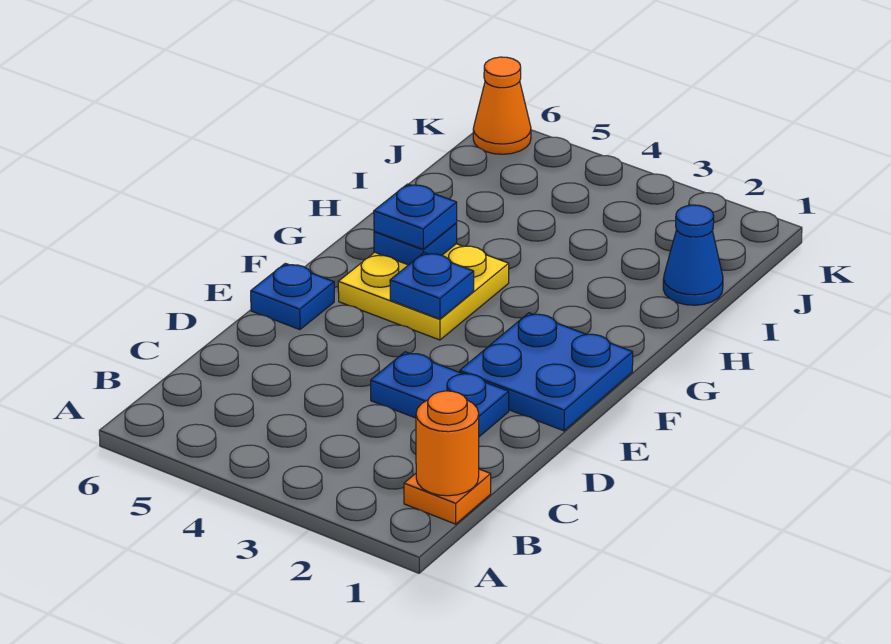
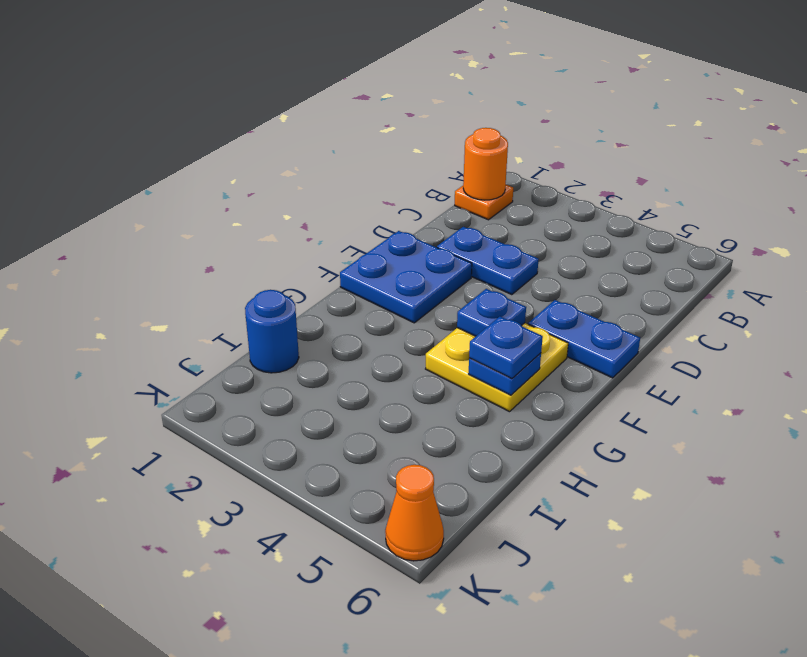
blue 1x1 plate [251,263,334,330] -> blue 1x2 plate [528,300,640,378]
blue 1x1 cone [663,205,723,305] -> blue 1x1 round brick [245,290,299,373]

